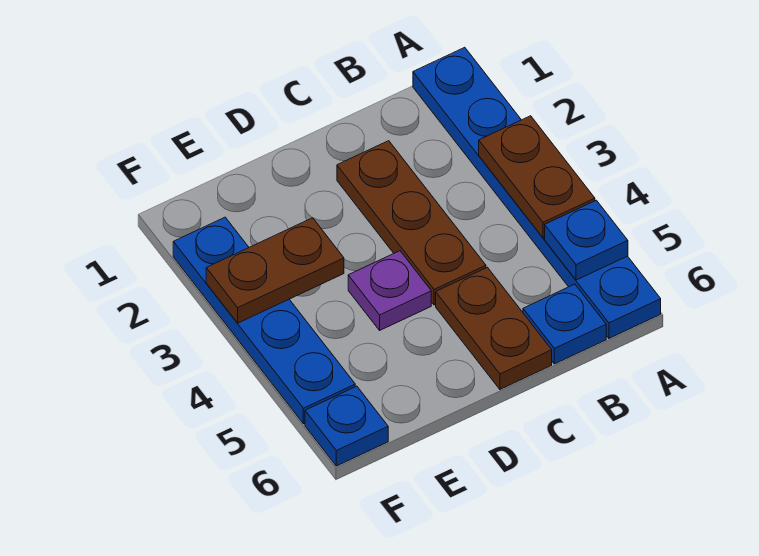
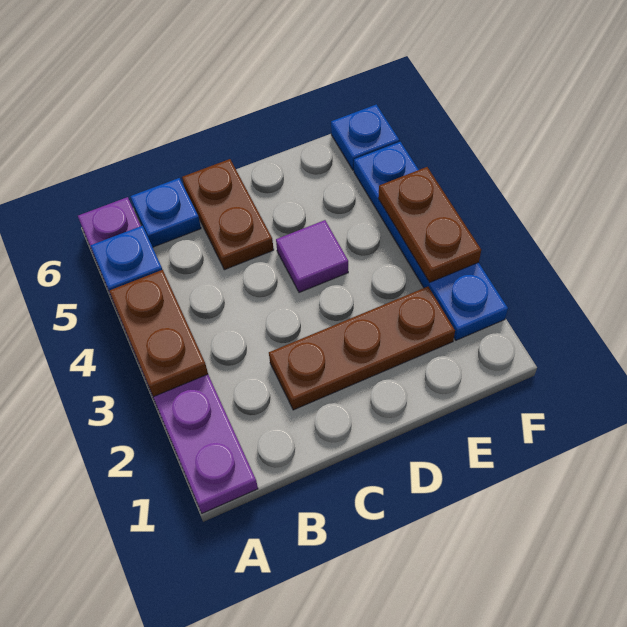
blue 1x6 plate [413,47,661,338] -> purple 1x6 plate [78,197,258,513]
brown 1x3 plate [337,141,486,305] -> brown 1x3 plate turned to [269,287,455,410]
purple 1x1 plate [348,251,431,330] -> purple 1x1 tile [276,220,348,293]
brown 1x2 plate [206,218,344,323] -> brown 1x2 plate turned to [378,167,481,282]

